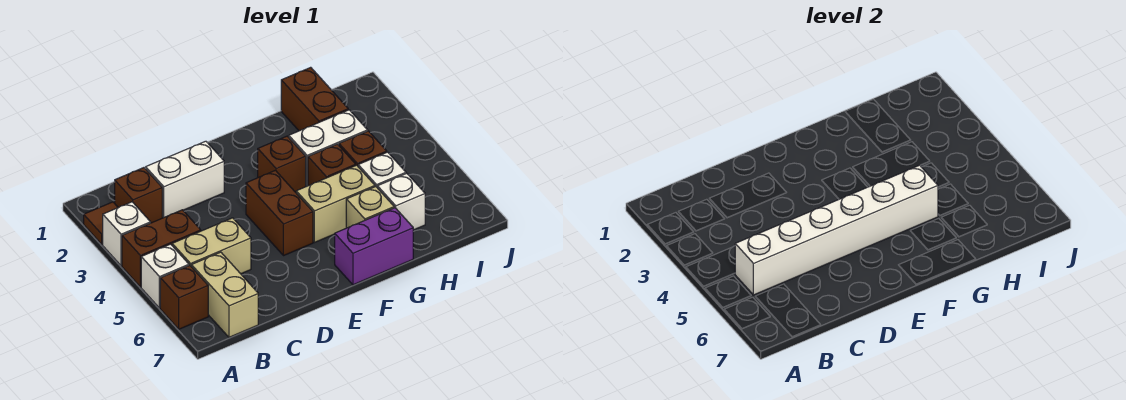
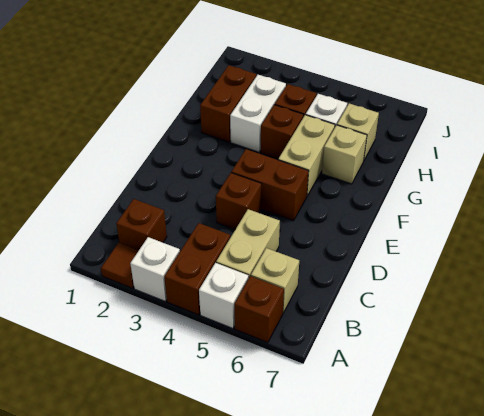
white 1x6 brick [735,165,938,295] -> none
tan 1x2 brick [191,252,258,337] -> tan 1x1 brick [251,248,299,313]
white 1x2 brick [146,141,224,218] -> none
brown 1x1 brick [258,136,306,192] -> brown 1x1 brick moved to [216,173,261,230]
purple 1x2 brick [335,208,413,285] -> none
brown 1x2 brick [281,67,348,131] -> brown 1x2 brick turned to [200,65,256,142]
white 1x1 brick [377,173,425,230] -> tan 1x1 brick [337,103,379,160]

